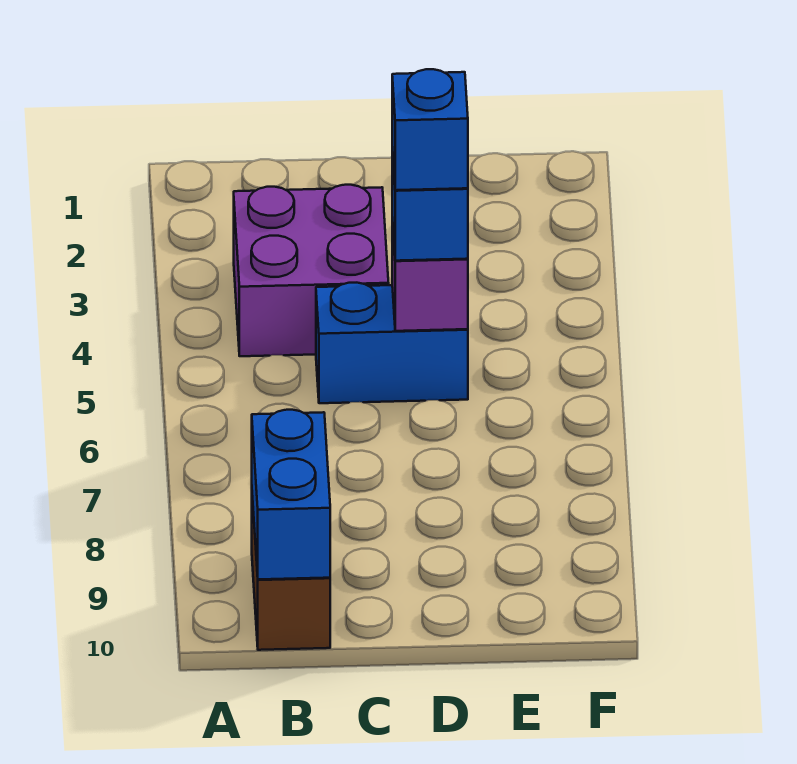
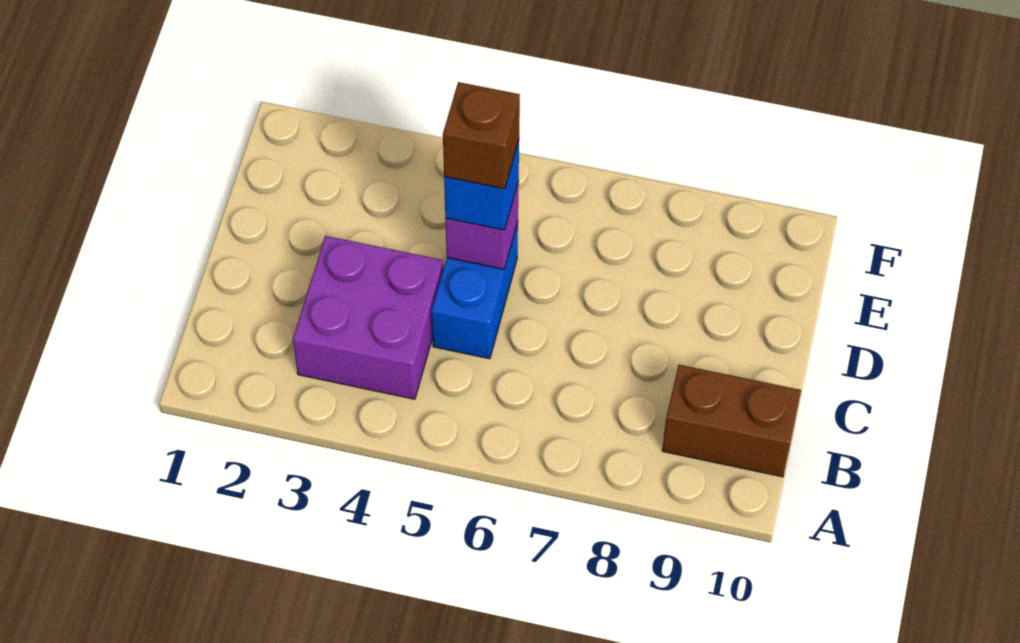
blue 1x2 brick [252,410,330,579] -> none
blue 1x1 brick [392,69,468,190] -> brown 1x1 brick [443,82,520,189]

